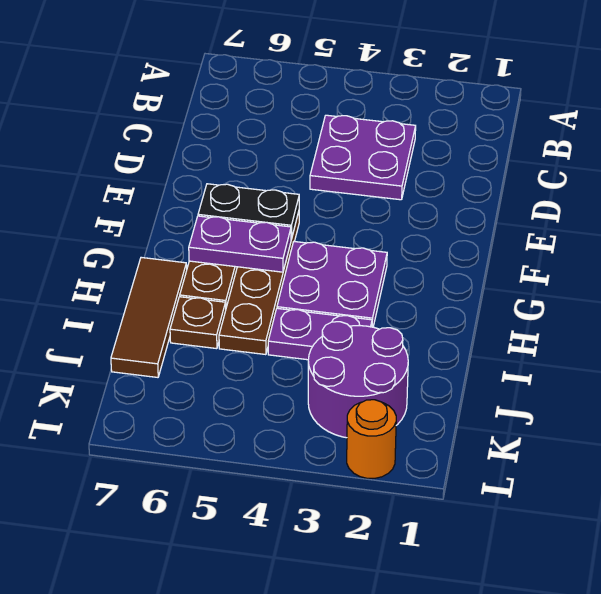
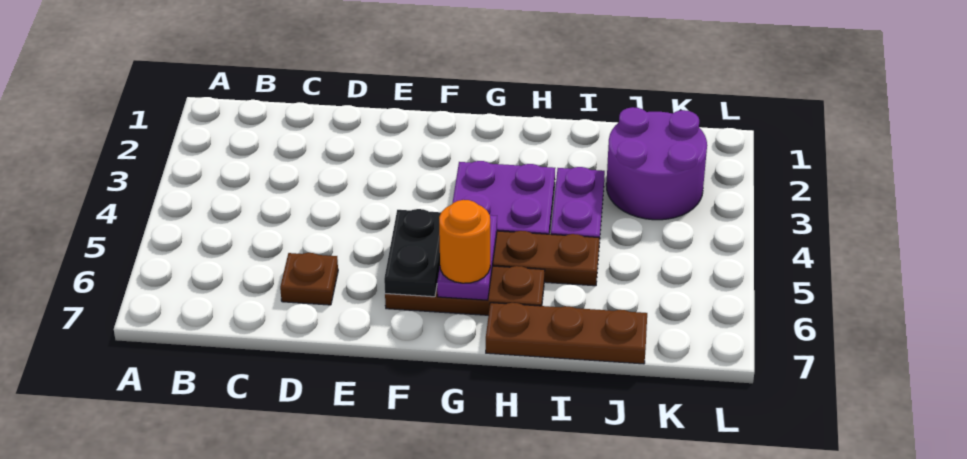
purple 2x2 plate [310,115,416,200] -> none
brown 1x3 tile [111,257,187,377] -> brown 1x3 plate [486,303,647,364]
brown 1x1 plate [170,297,226,349] -> brown 1x1 plate moved to [280,253,338,305]
orange 1x1 round brick [347,400,396,478] -> orange 1x1 round brick moved to [439,200,490,283]

